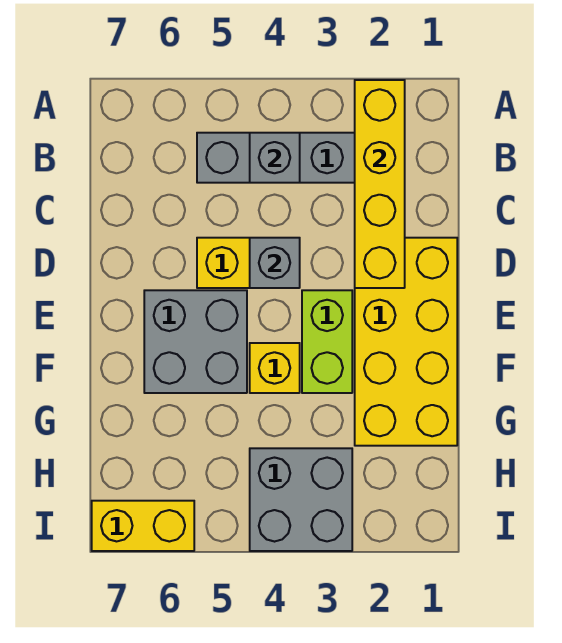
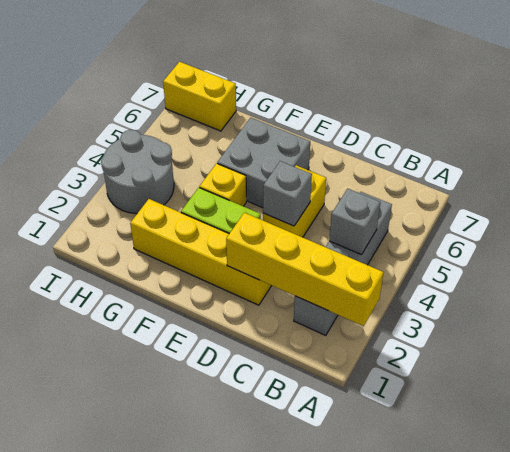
yellow 2x4 brick [355,238,457,446] -> yellow 1x4 brick [130,199,272,305]
grey 2x2 brick [250,448,352,551] -> grey 2x2 round brick [101,130,174,214]
yellow 1x2 brick [92,501,194,551] -> yellow 1x2 brick turned to [163,62,236,131]

